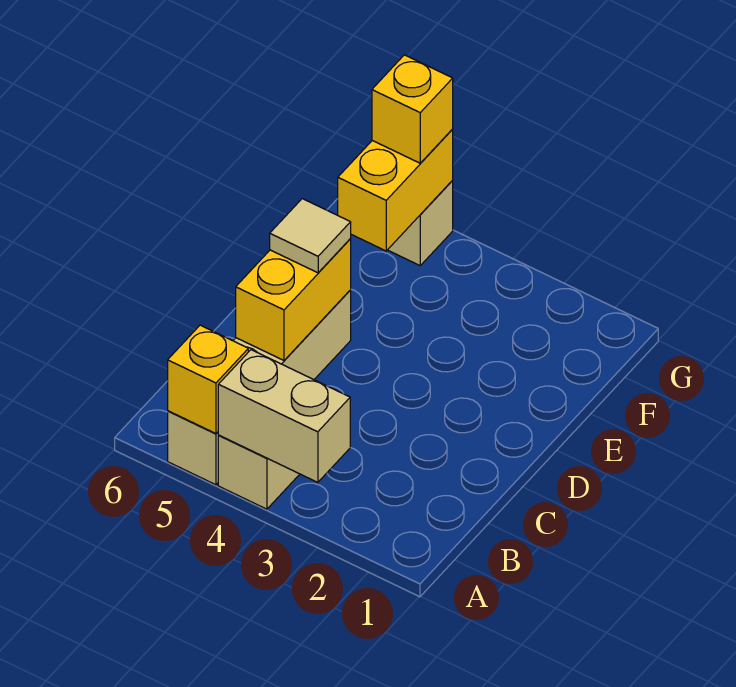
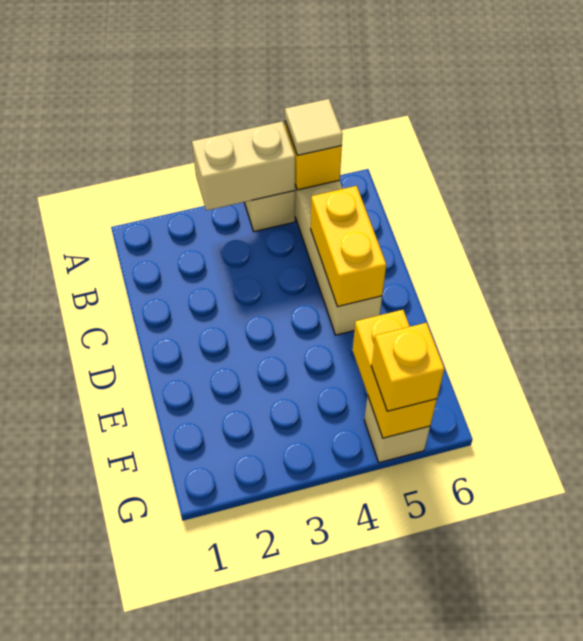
tan 1x1 tile [270,199,351,273] -> tan 1x1 tile moved to [285,99,343,155]

